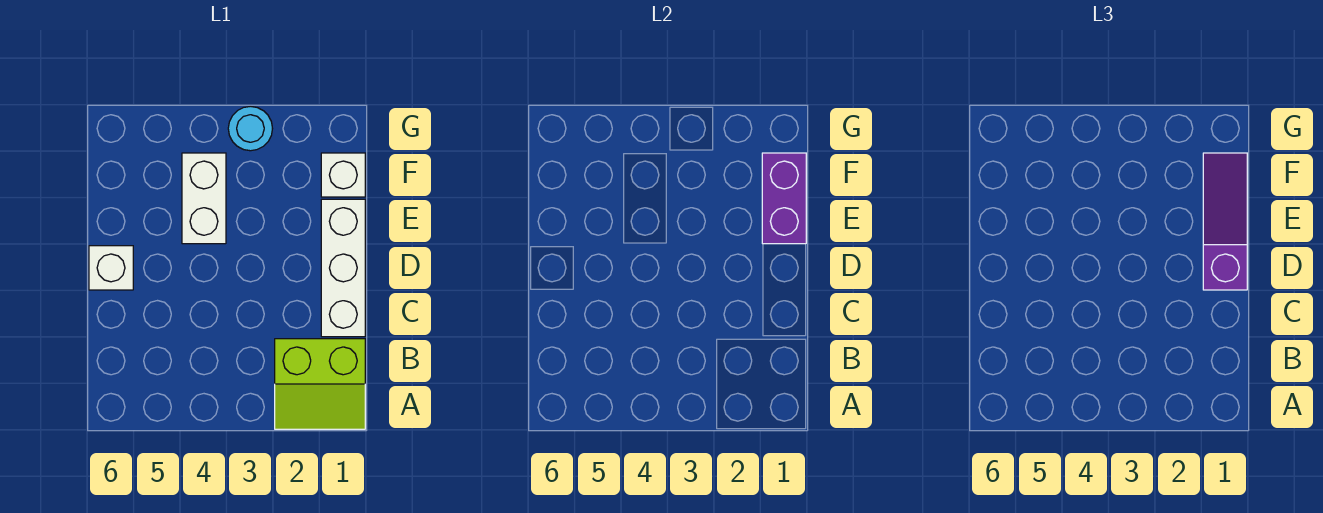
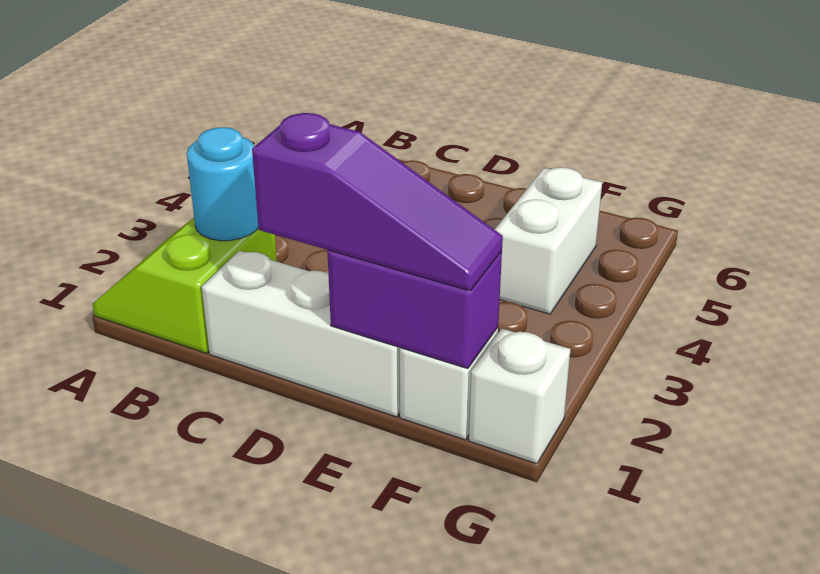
white 1x1 brick [89,246,133,290] -> white 1x1 brick moved to [469,329,571,464]
white 1x2 brick [182,153,226,244] -> white 1x2 brick turned to [495,167,602,314]
cyan 1x1 round brick [228,106,273,151] -> cyan 1x1 round brick moved to [187,127,258,241]

